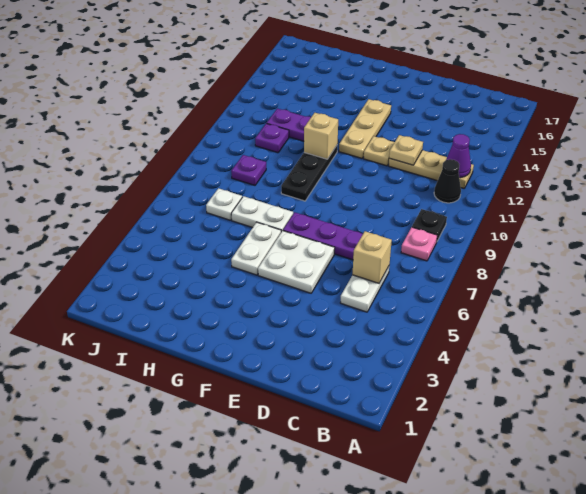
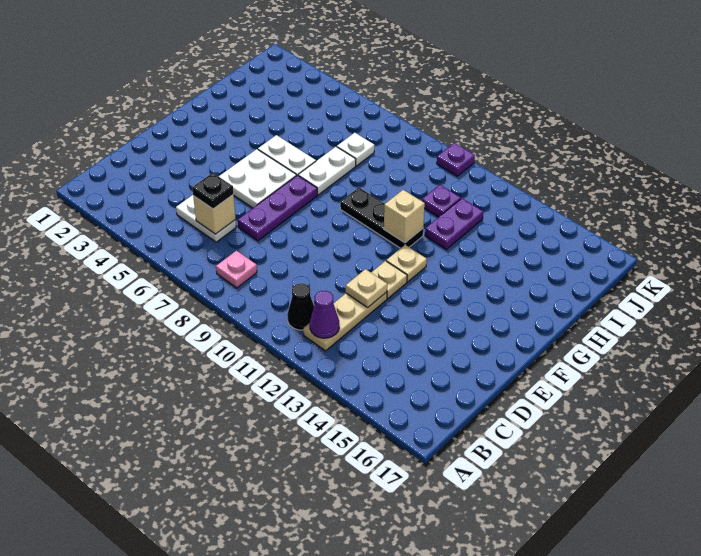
black 1x1 plate [412,209,447,241] -> black 1x1 plate moved to [192,173,233,209]
tan 1x3 plate [339,99,391,158] -> tan 1x1 plate [386,245,427,282]
purple 1x1 plate [231,155,266,185] -> purple 1x1 plate moved to [437,143,475,176]

